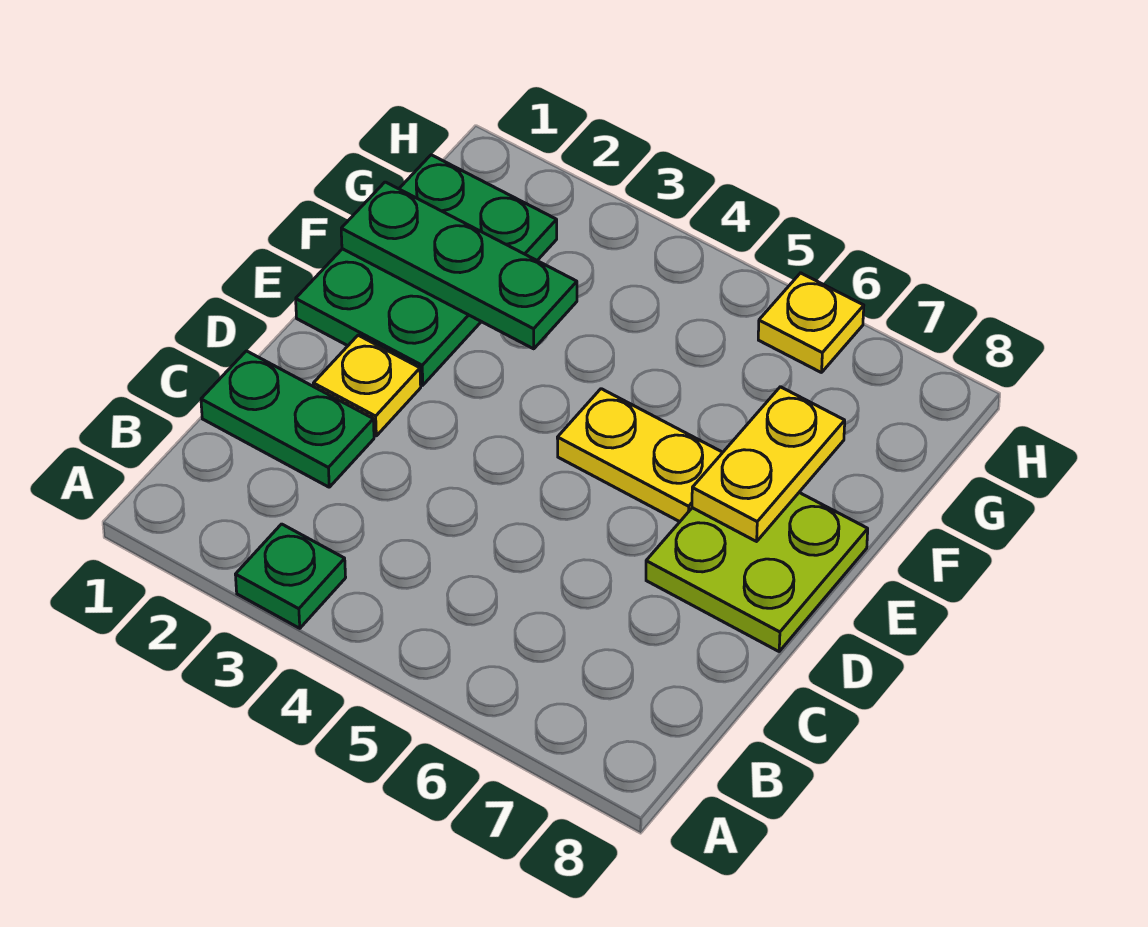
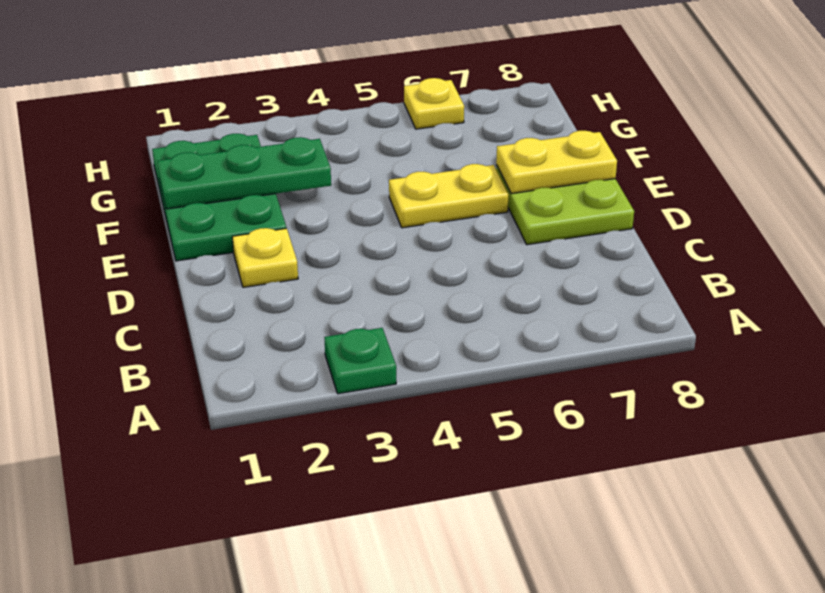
green 1x2 plate [201,351,374,487] -> none
yellow 1x2 plate [692,387,845,541] -> yellow 1x2 plate turned to [496,131,617,194]

